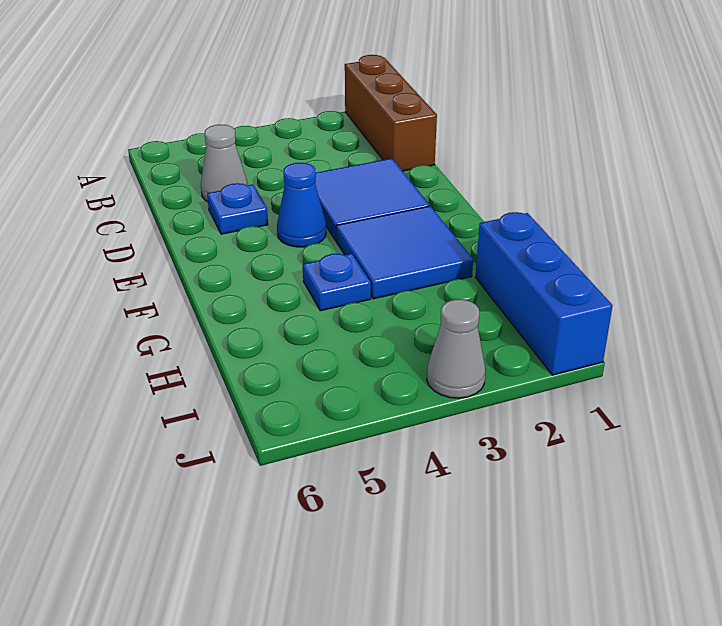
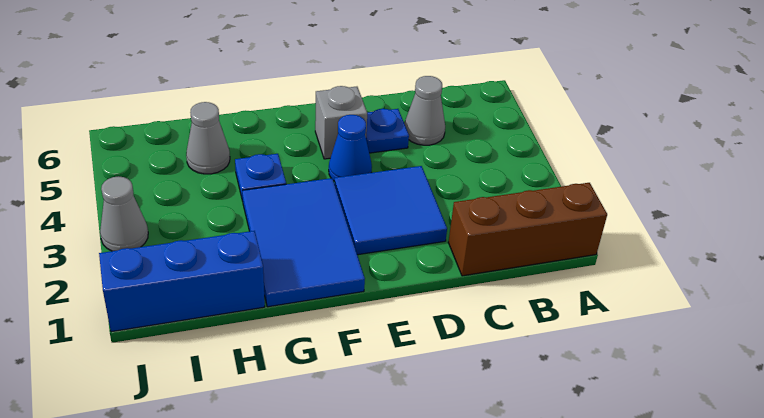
none -> grey 1x1 brick [315,86,367,159]
blue 2x2 tile [336,206,473,299] -> blue 2x3 tile [242,178,365,307]
none -> grey 1x1 cone [186,102,230,174]

